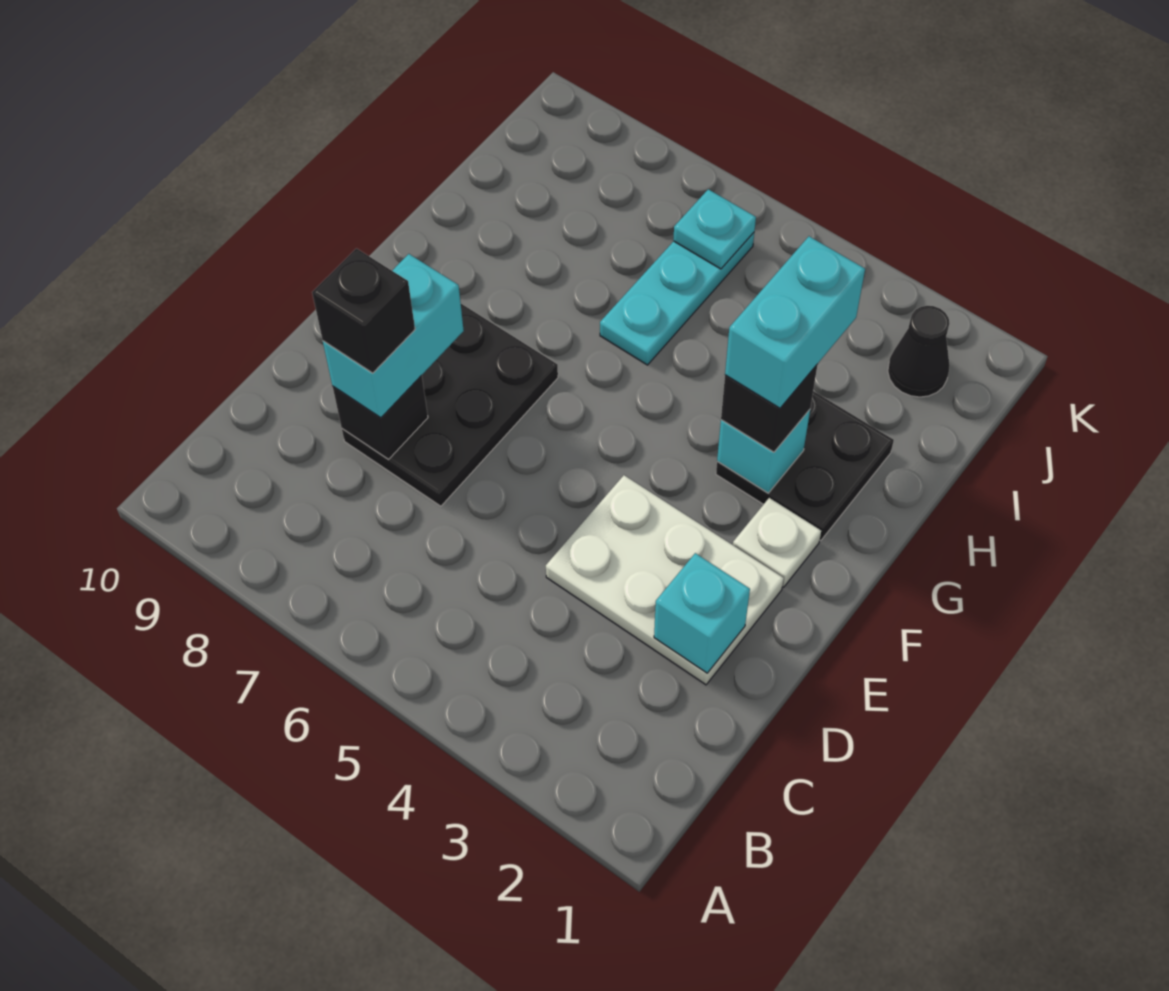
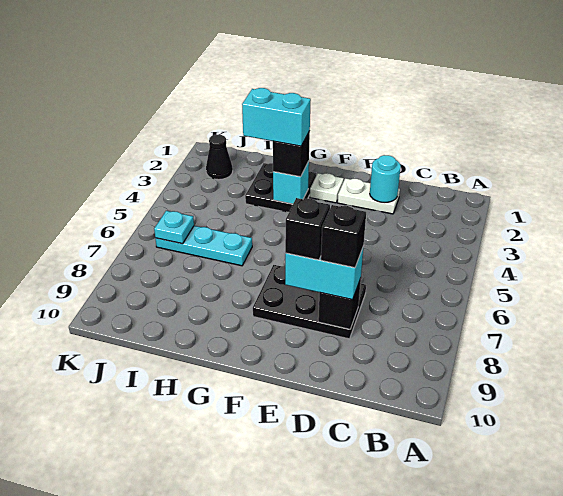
white 2x3 plate [546,475,784,685] -> white 1x2 plate [338,178,400,214]
cyan 1x1 brick [654,553,750,673] -> cyan 1x1 round brick [370,155,401,203]
none -> black 1x1 brick [285,198,330,260]

